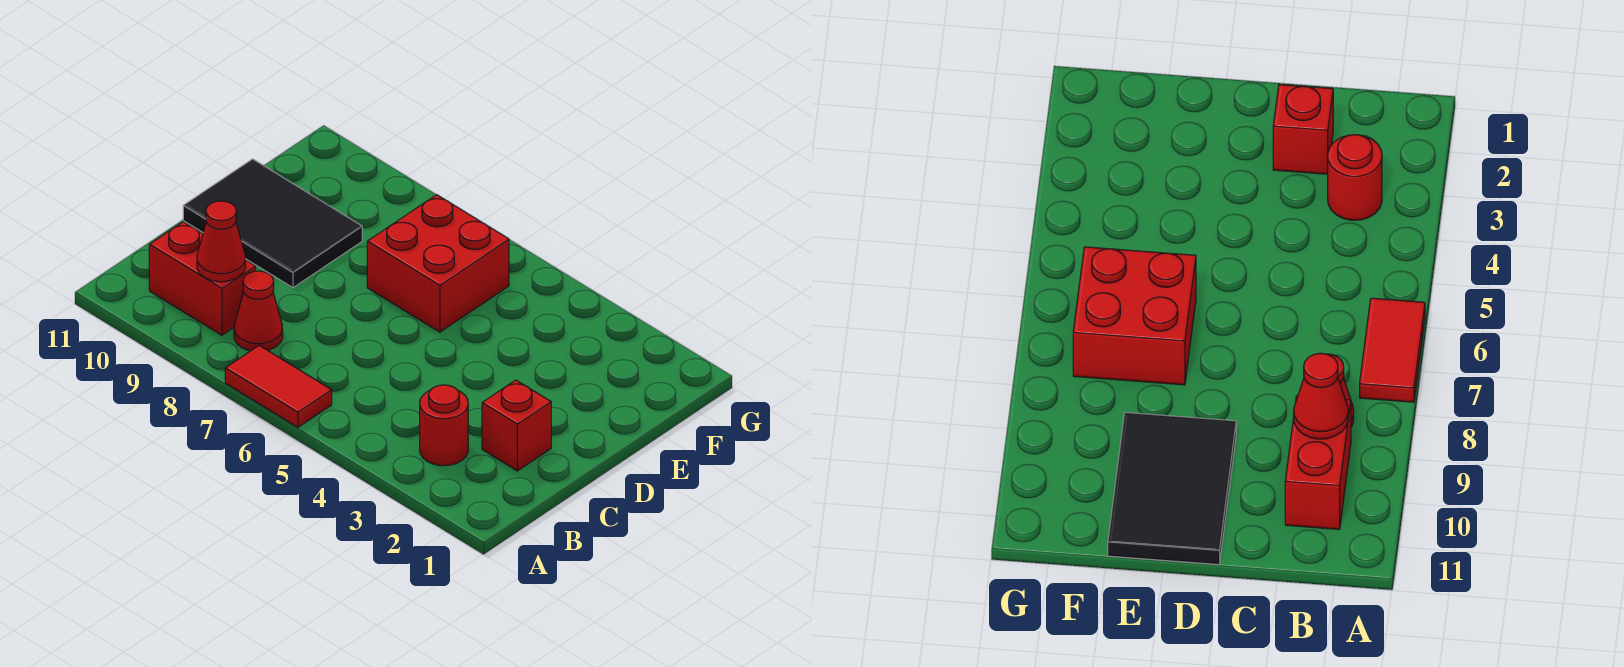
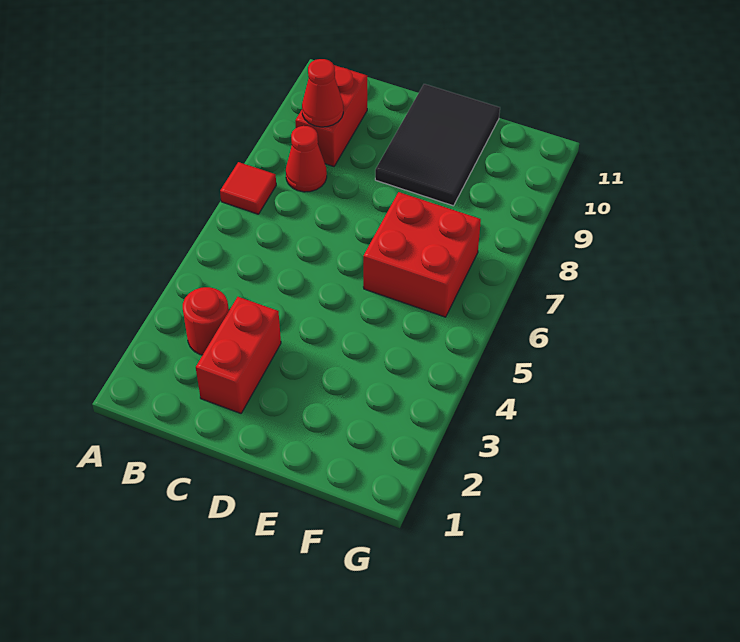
red 1x2 tile [225,345,332,427] -> red 1x1 tile [220,162,276,214]
red 1x1 brick [482,380,551,471] -> red 1x2 brick [196,297,281,413]

